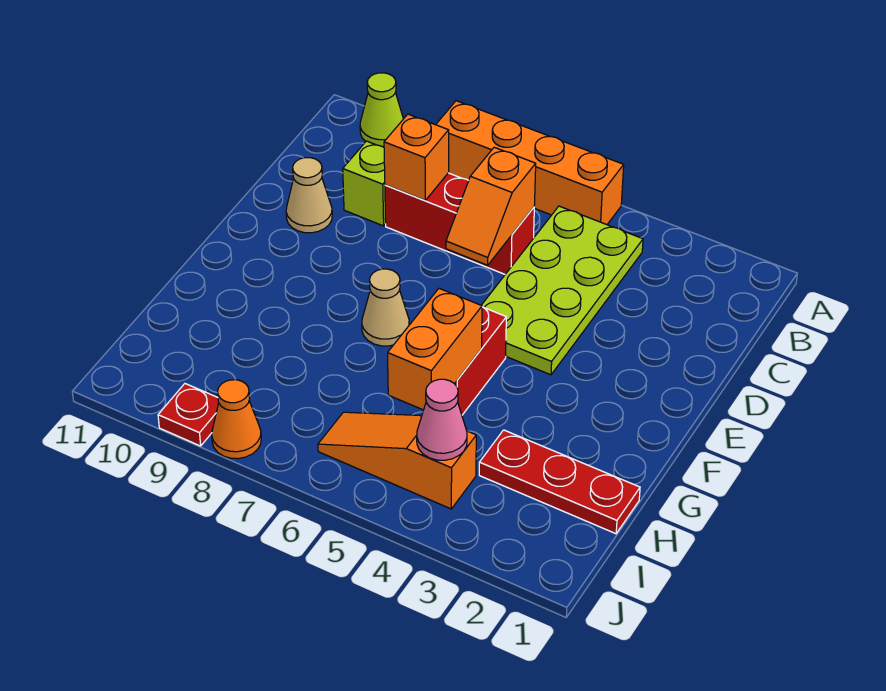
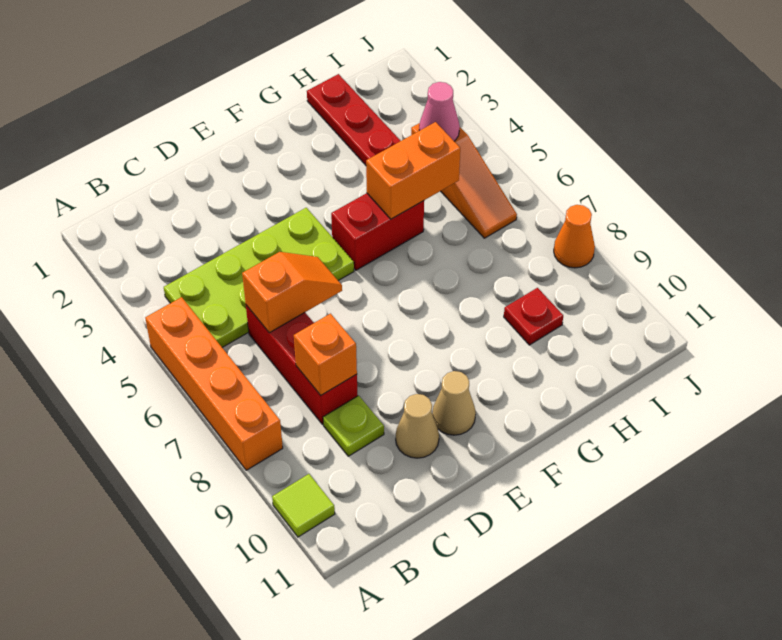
lime 1x1 cone [360,73,403,147] -> lime 1x1 tile [272,474,335,537]
lime 1x1 brick [343,141,386,226] -> lime 1x1 plate [323,396,384,456]
tan 1x1 cone [362,269,409,346] -> tan 1x1 cone moved to [432,371,476,435]
red 1x1 plate [158,384,219,446] -> red 1x1 plate moved to [504,288,563,345]

